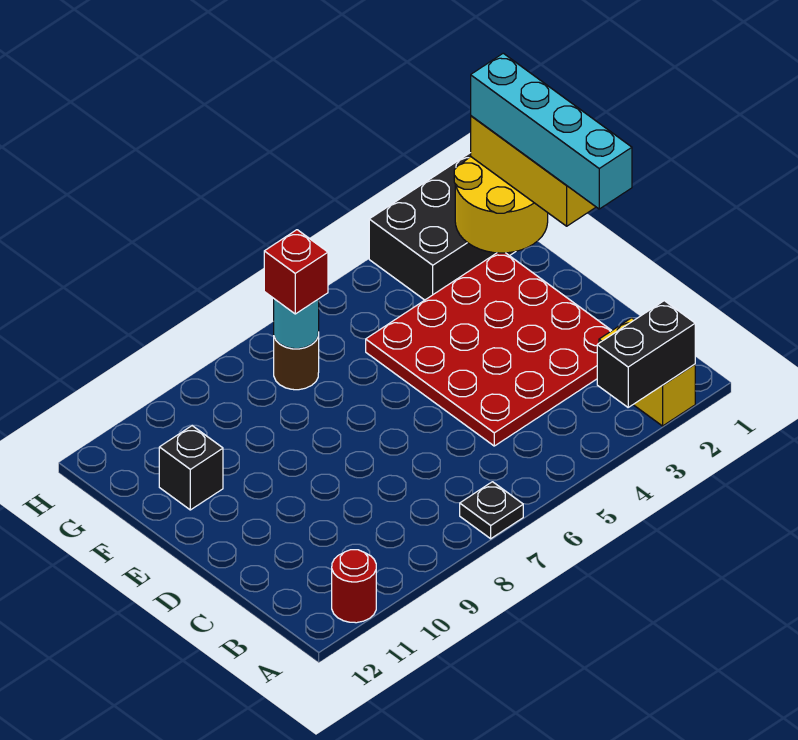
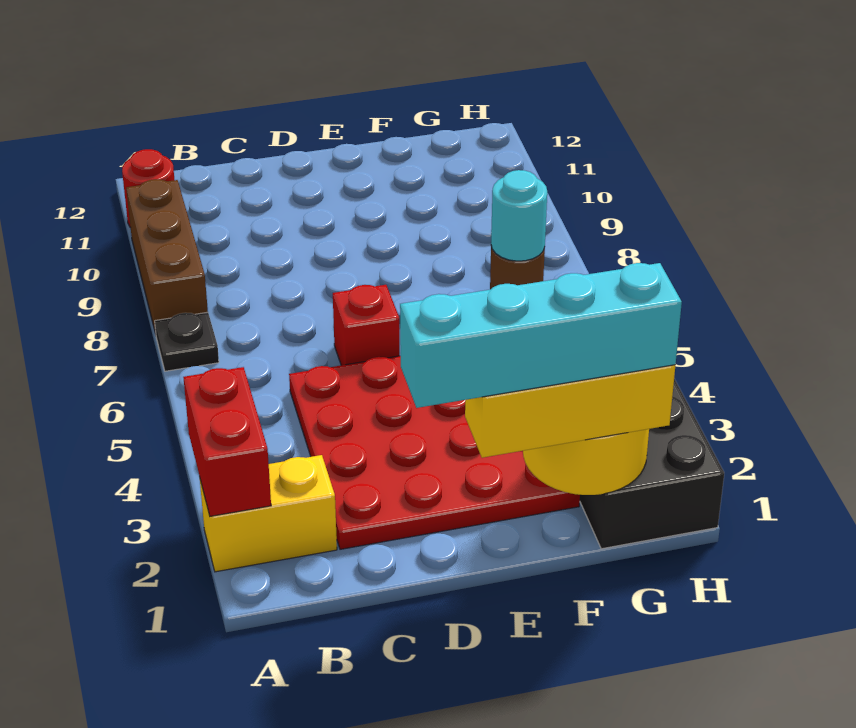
black 1x2 brick [597,301,695,407] -> red 1x2 brick [183,367,271,516]
none -> brown 1x3 brick [126,179,208,334]
black 1x1 brick [159,426,223,510] -> none
red 1x1 brick [264,230,328,314] -> red 1x1 brick moved to [333,285,400,365]

